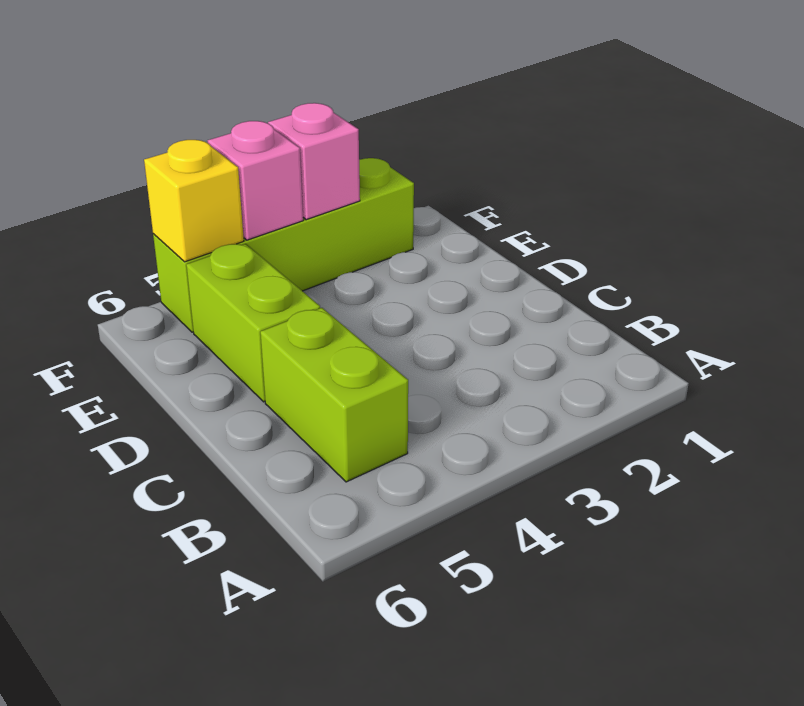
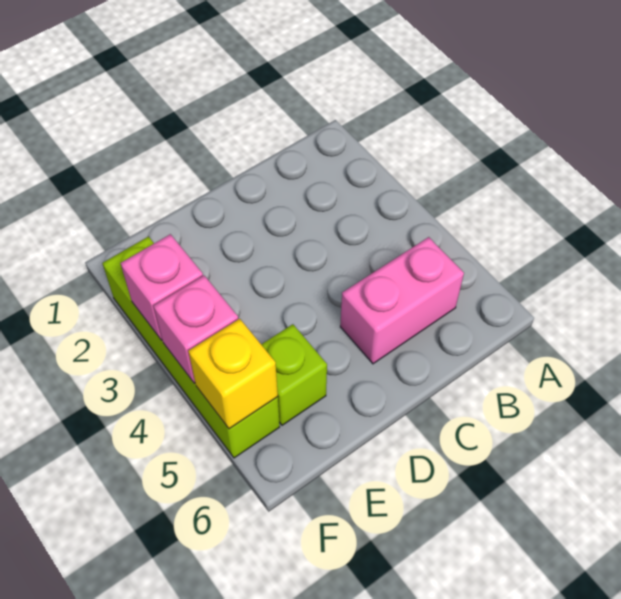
lime 1x2 brick [260,308,408,482] -> pink 1x2 brick [340,237,464,364]
lime 1x2 brick [186,244,320,402] -> lime 1x1 brick [261,324,327,425]

